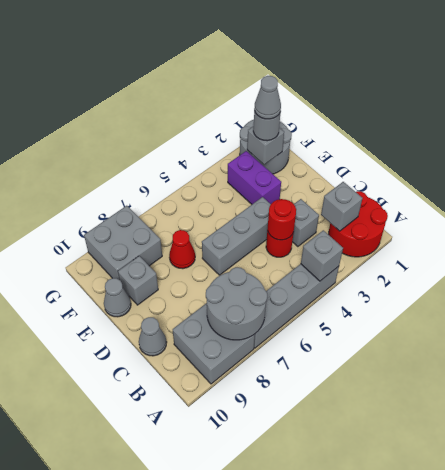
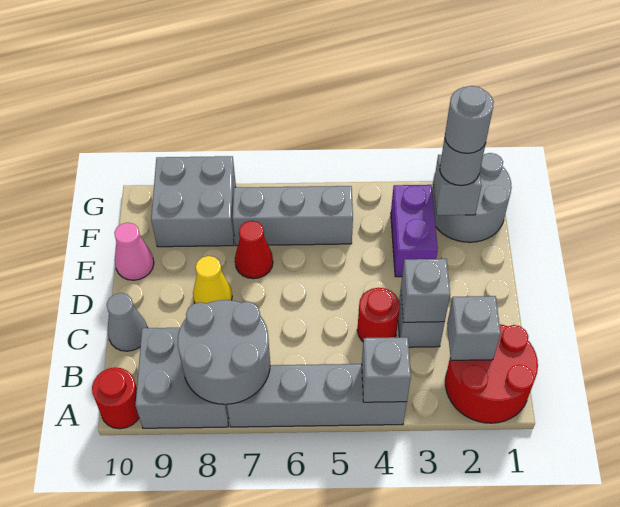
red 1x1 round brick [268,199,296,240] -> red 1x1 round brick moved to [92,367,139,429]
grey 1x3 brick [202,197,271,275] -> grey 1x3 brick moved to [233,186,353,246]
none -> yellow 1x1 cone [193,256,232,304]
grey 1x1 brick [118,256,158,305] -> grey 1x1 brick moved to [401,259,450,322]
grey 1x1 cone [104,278,131,317] -> pink 1x1 cone [114,223,154,280]
grey 1x1 cone [254,76,281,119] -> grey 1x1 round brick [445,86,494,153]

